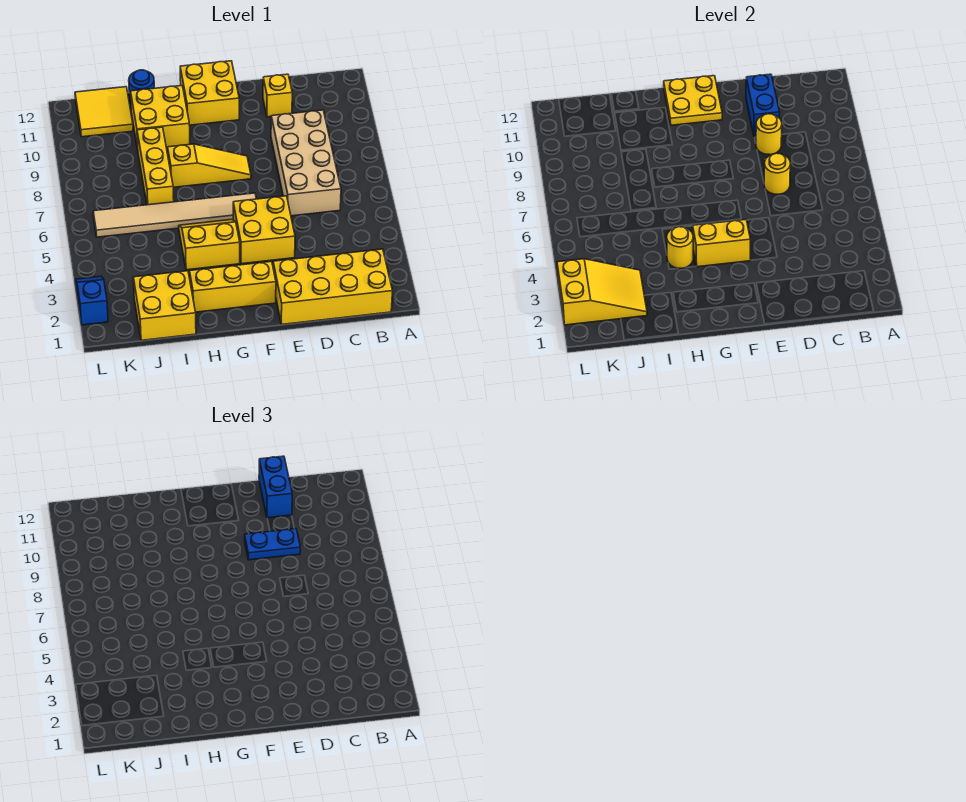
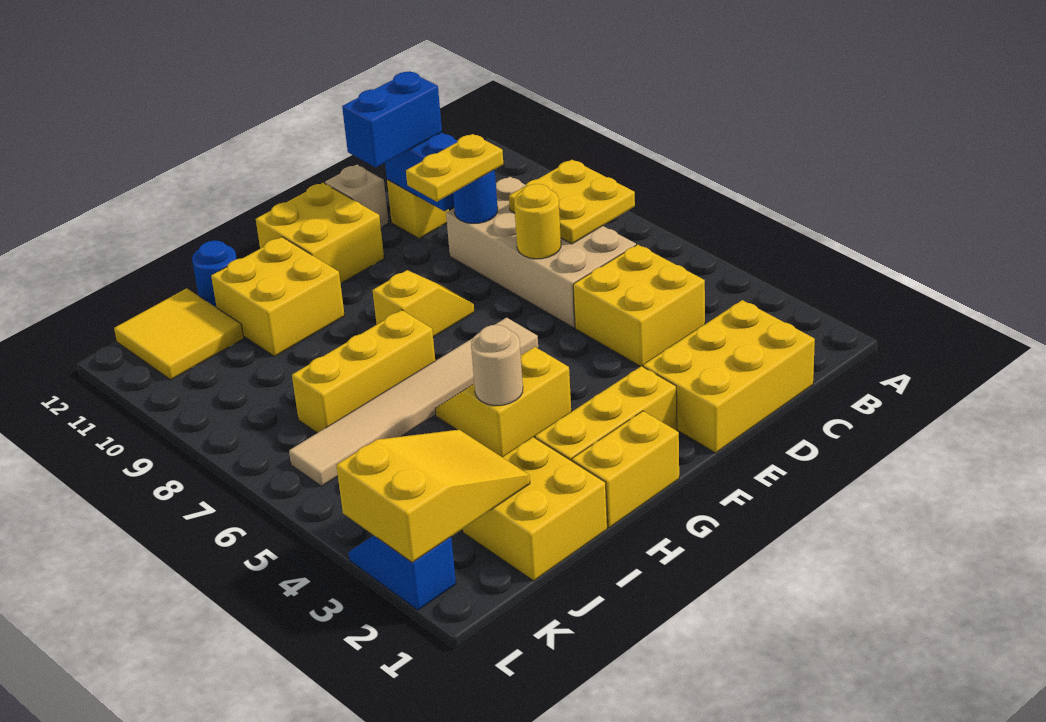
yellow 2x4 brick [273,249,392,324] -> yellow 2x3 brick [643,300,815,453]
yellow 1x1 round brick [756,114,782,155] -> blue 1x1 round brick [453,170,498,223]
blue 1x2 plate [245,529,300,560] -> yellow 1x2 plate [406,134,503,202]
blue 1x2 brick [259,456,292,518] -> blue 1x2 brick turned to [342,72,442,168]
yellow 2x2 brick [233,196,295,264] -> yellow 2x2 brick moved to [573,245,705,367]
none -> tan 1x1 brick [325,165,389,227]
yellow 1x2 brick [693,220,750,267] -> yellow 1x2 brick moved to [572,411,679,528]
yellow 1x3 slope [168,144,251,187] -> yellow 1x2 slope [372,270,474,337]
yellow 2x2 plate [664,76,722,125] -> yellow 2x2 plate moved to [509,160,635,244]
yellow 1x1 round brick [667,227,693,268] -> tan 1x1 round brick [471,325,523,406]
yellow 1x3 brick [137,127,174,205] -> yellow 1x3 brick turned to [292,310,435,433]

